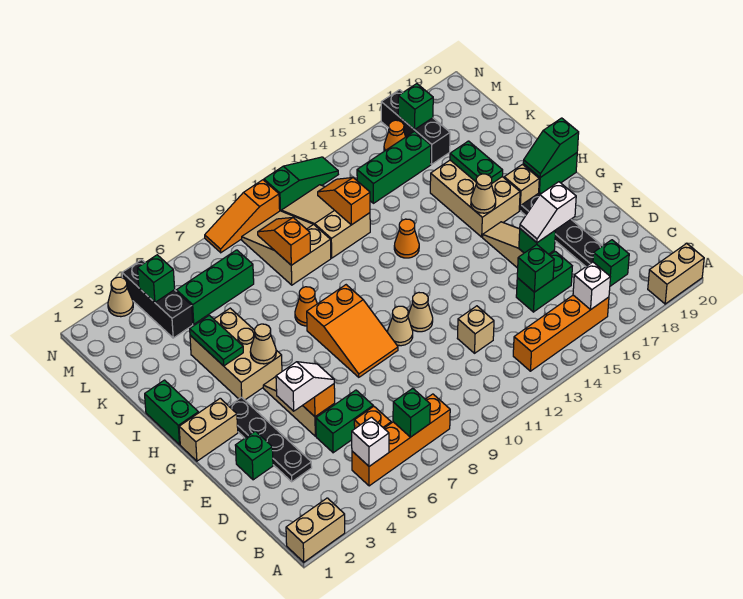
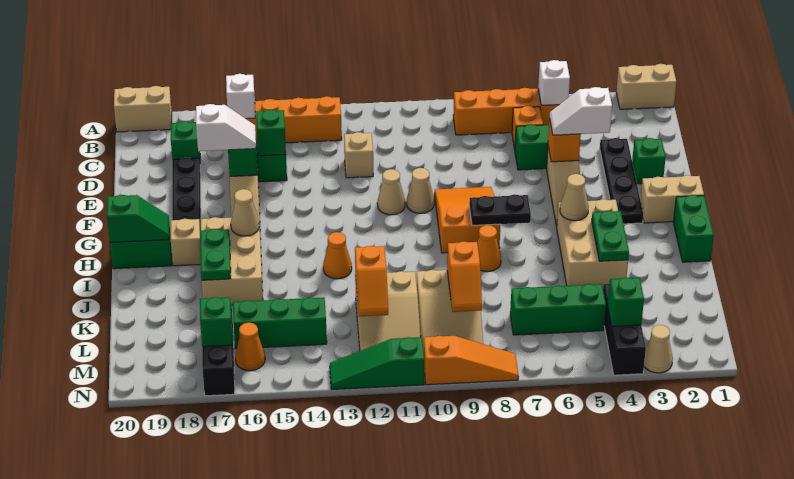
green 1x1 brick [393,388,430,437] -> none
none -> black 1x2 plate [469,194,531,225]

